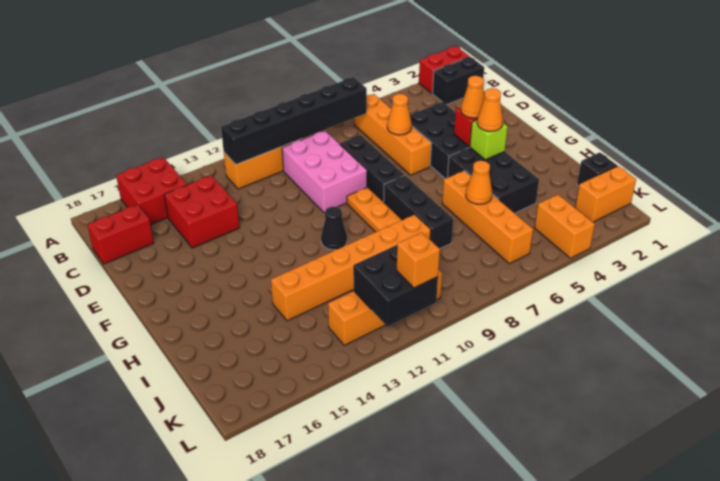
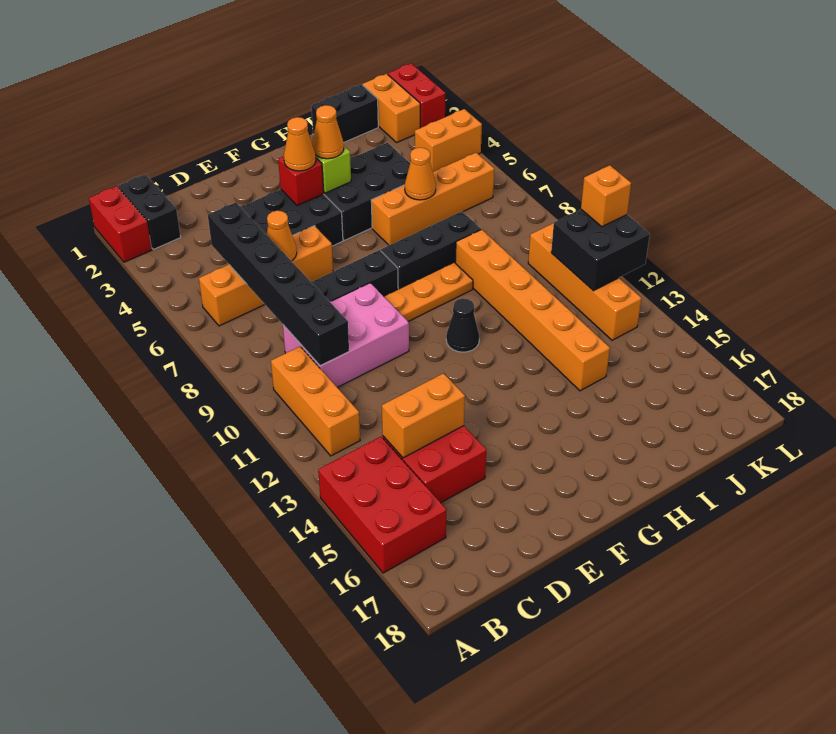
red 2x2 brick [116,157,187,225] -> red 2x3 brick [318,437,447,573]
black 1x6 brick [221,77,367,164] -> black 1x6 brick moved to [208,203,349,366]
none -> orange 1x2 brick [382,373,465,458]
red 1x2 brick [88,205,153,264] -> red 1x2 brick moved to [388,63,445,128]
black 1x1 brick [577,152,617,186] -> black 1x2 brick [311,84,378,143]

